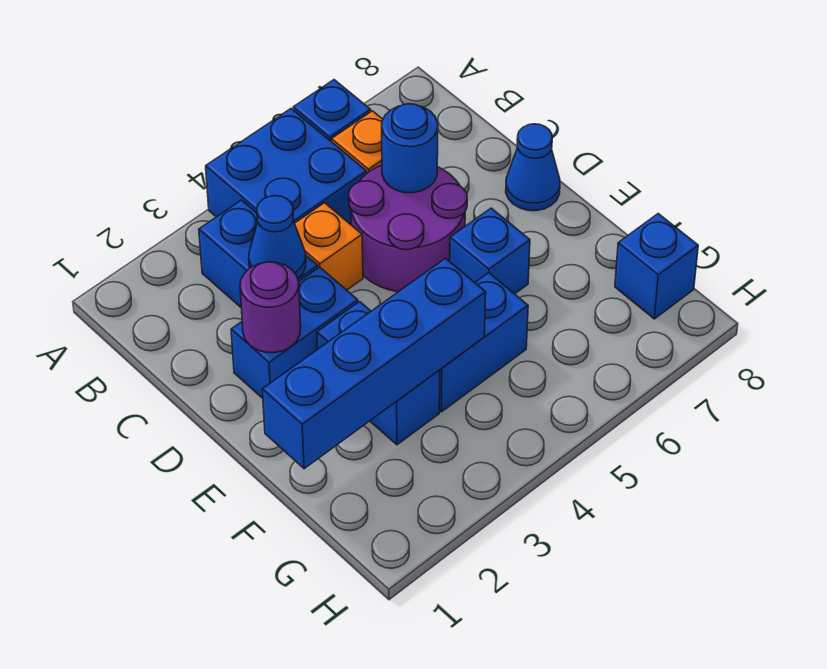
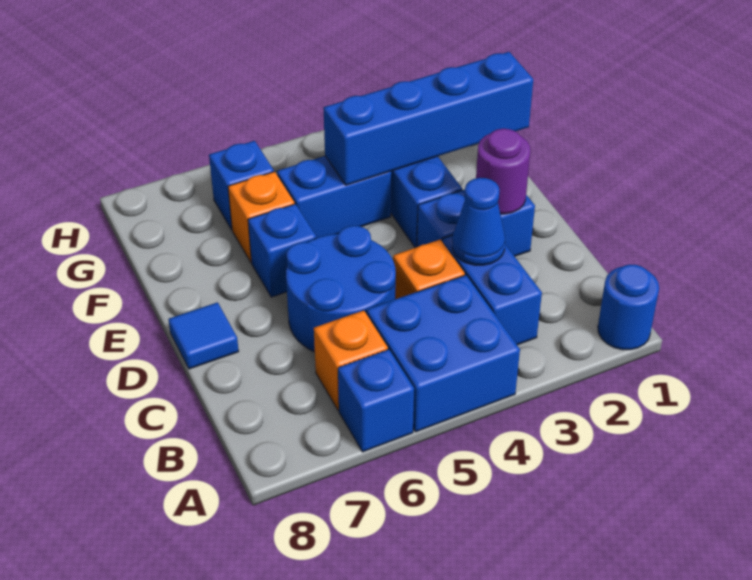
purple 2x2 round brick [349,165,467,292] -> blue 2x2 round brick [286,226,396,352]
blue 1x1 round brick [382,104,438,193] -> blue 1x1 round brick moved to [598,264,659,350]
blue 1x1 cone [506,124,560,211] -> blue 1x1 tile [168,302,239,369]
none -> orange 1x1 brick [228,172,295,263]
blue 1x1 brick [615,214,698,319] -> blue 1x1 brick moved to [209,141,274,230]

